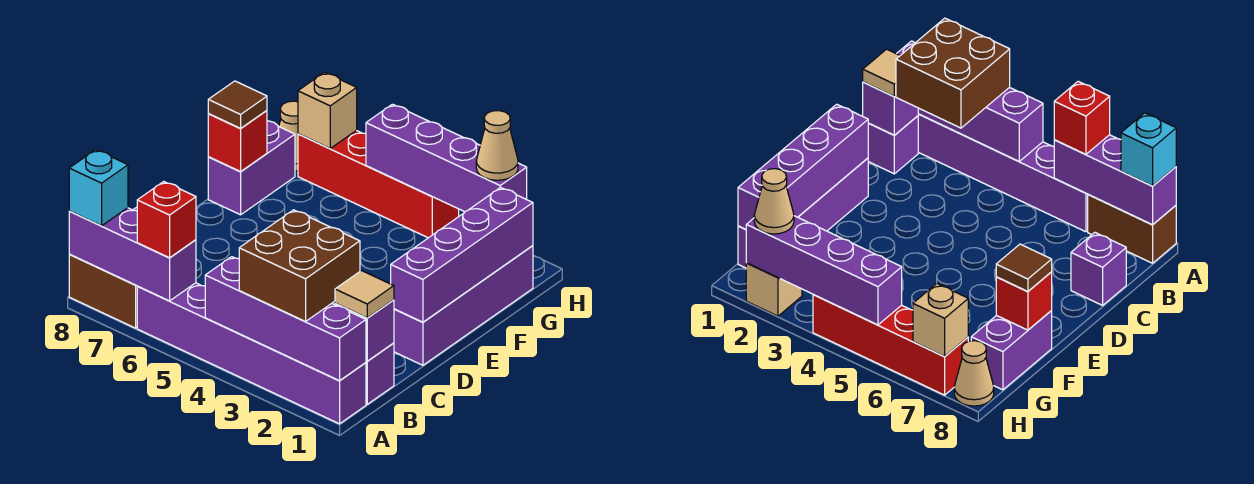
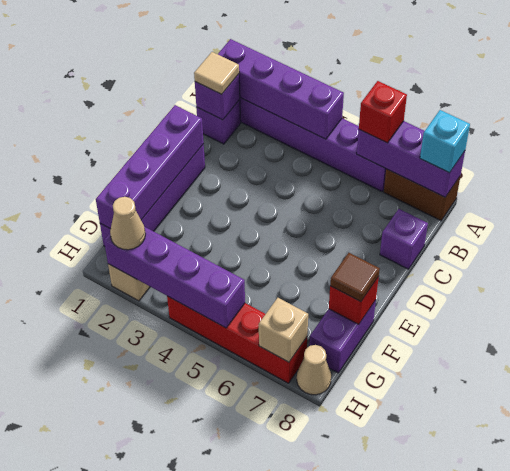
brown 2x2 brick [239,210,360,321] -> none

